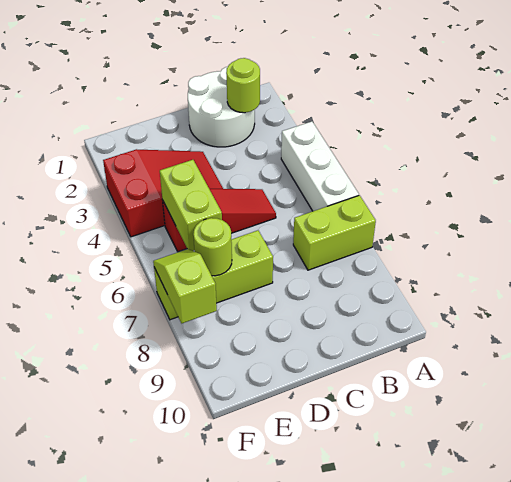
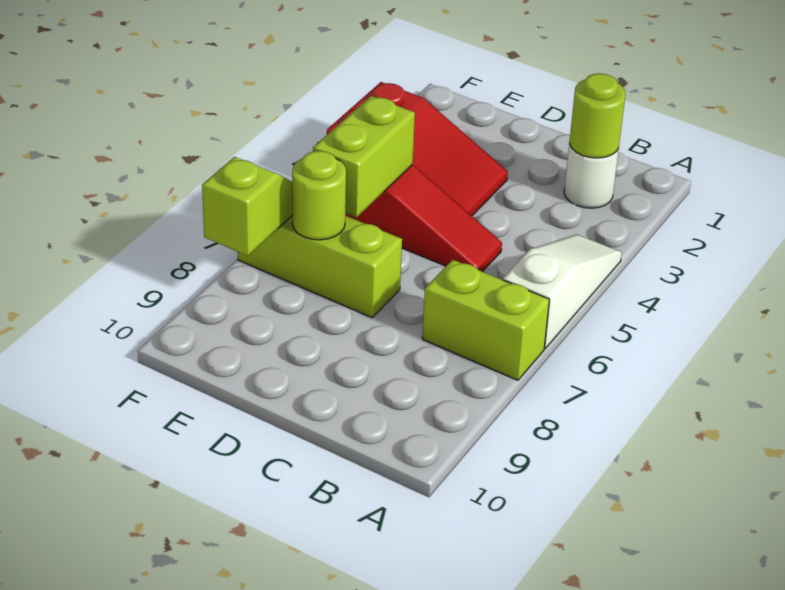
white 1x3 brick [281,122,359,211] -> white 1x3 slope [503,234,622,348]
white 2x2 round brick [188,67,255,147] -> white 1x1 round brick [564,141,619,208]

